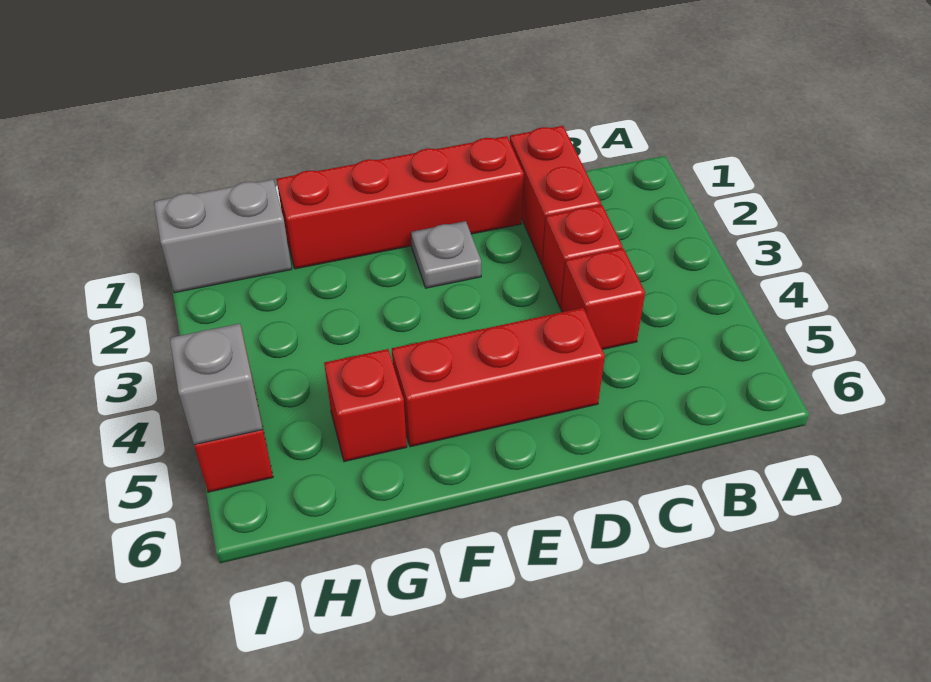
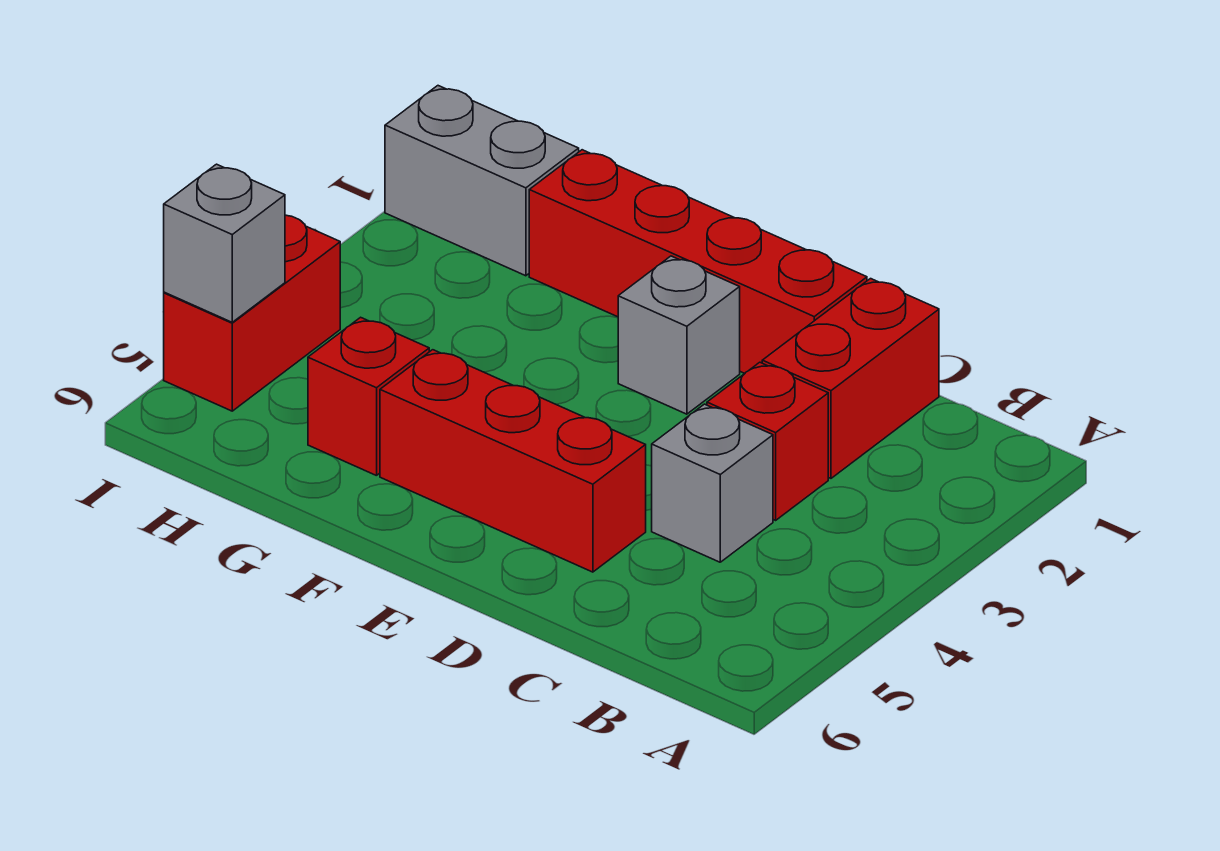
red 1x1 brick [561,248,645,349] -> grey 1x1 brick [652,404,773,562]
grey 1x1 plate [411,221,481,288] -> grey 1x1 brick [618,256,740,414]

